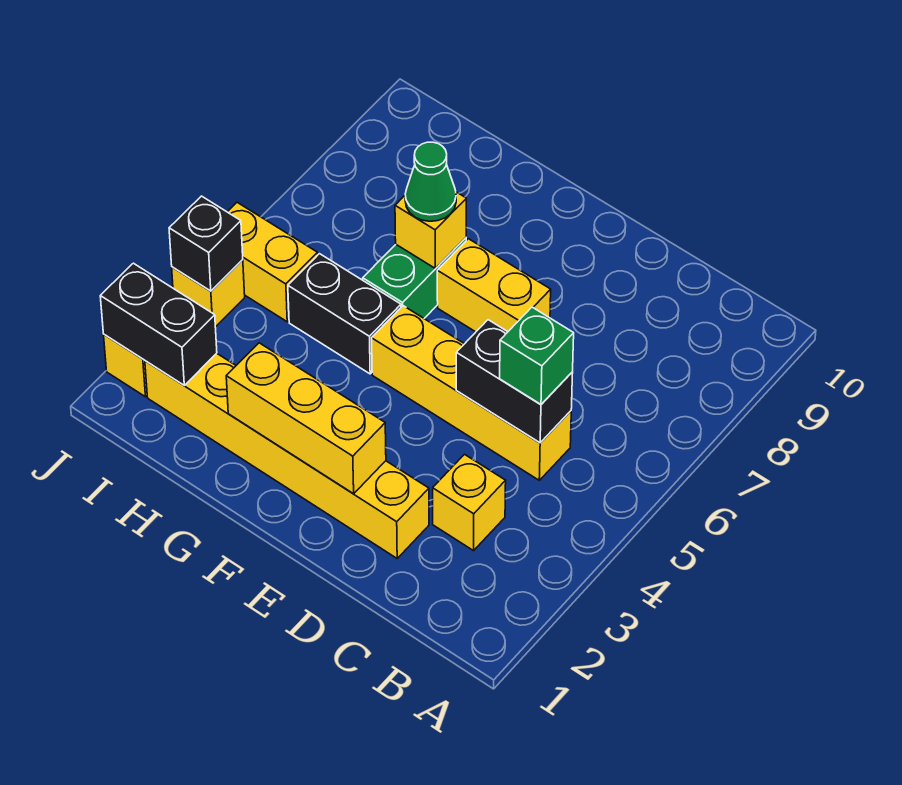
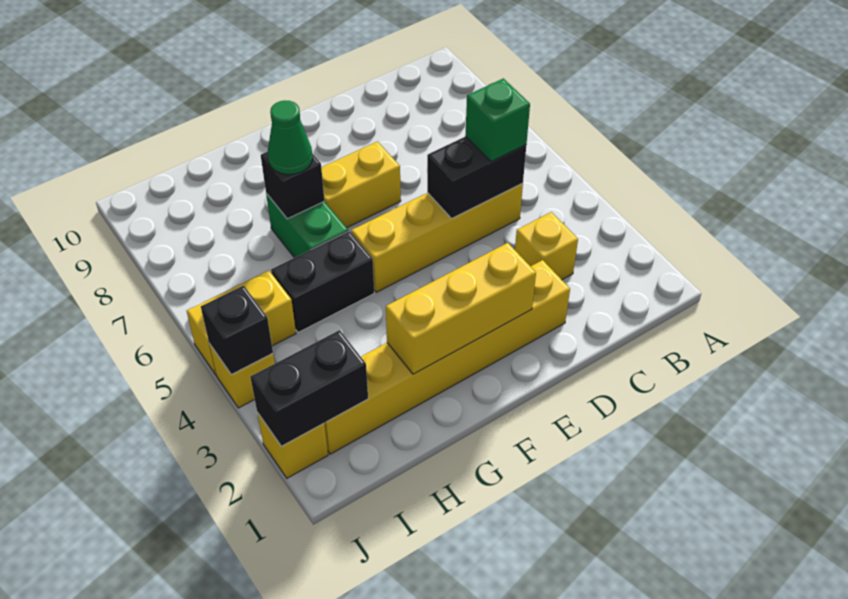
yellow 1x1 brick [395,192,466,269] -> black 1x1 brick [261,152,324,219]

